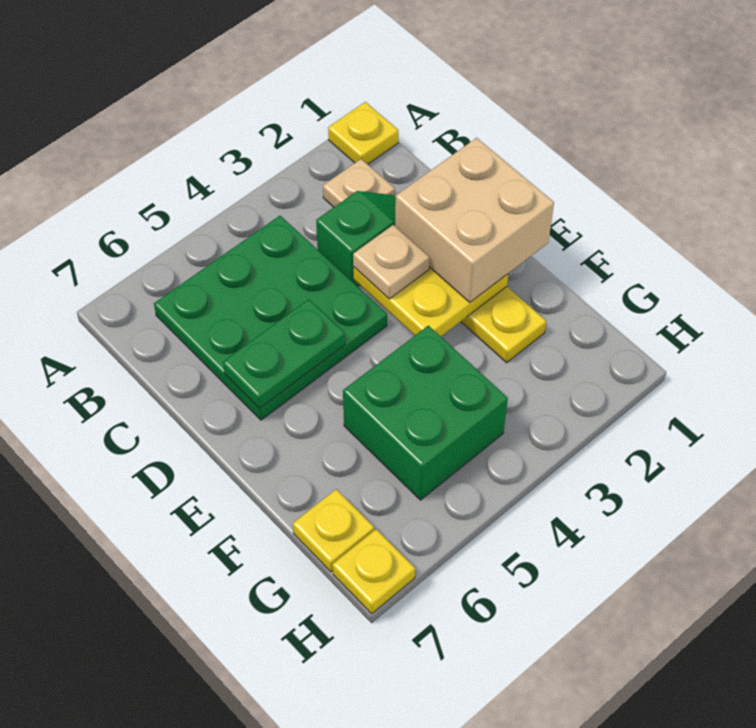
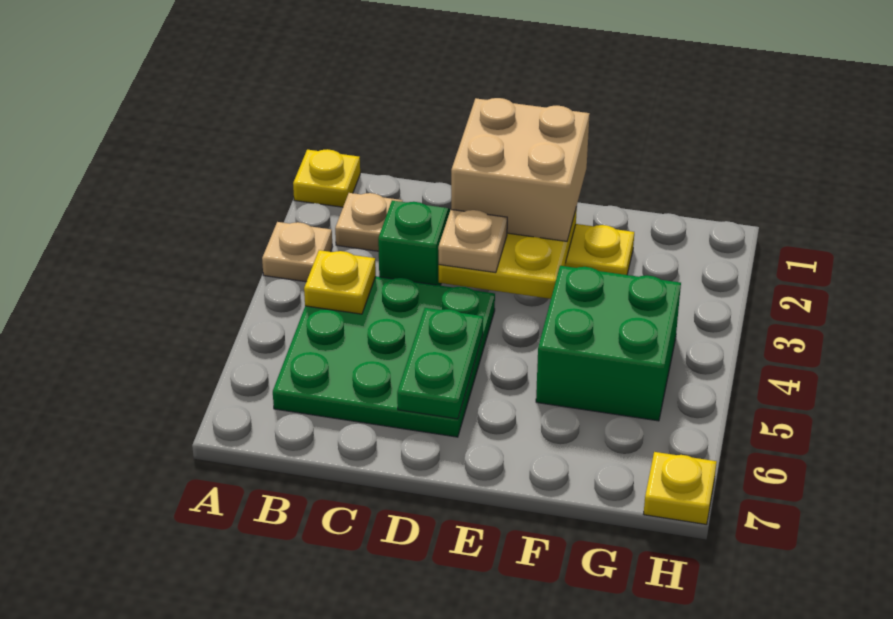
none -> tan 1x1 plate [262,222,333,282]
yellow 1x1 plate [293,489,374,572] -> yellow 1x1 plate moved to [304,250,376,314]

